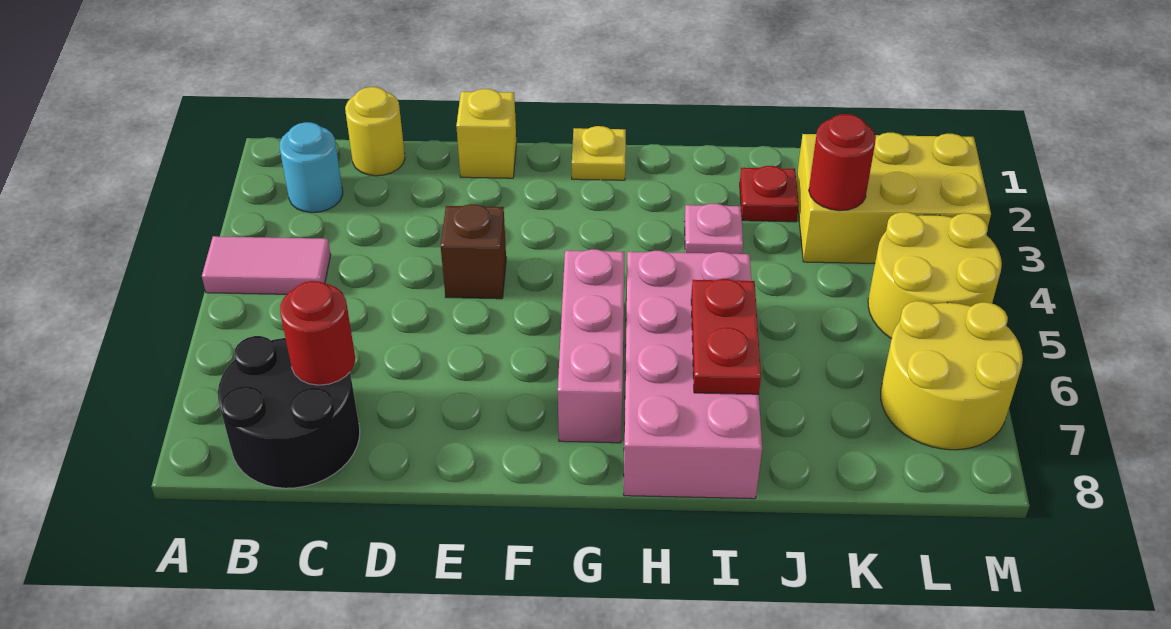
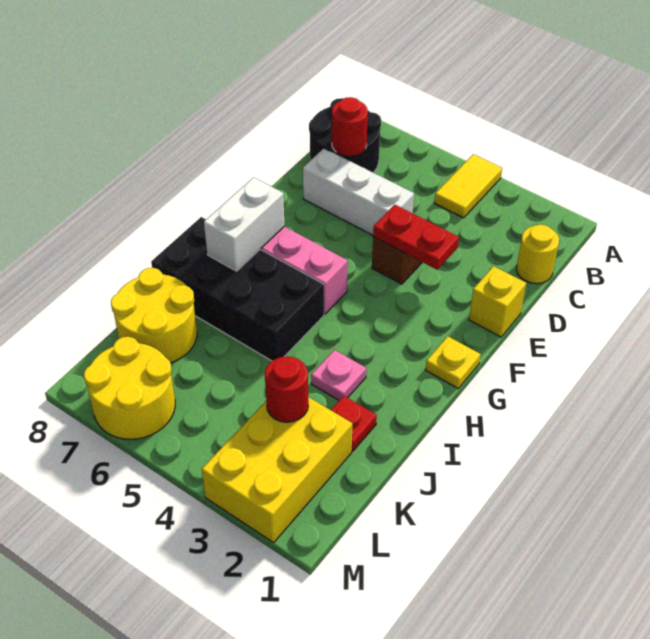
pink 1x2 tile [202,236,331,294] -> yellow 1x2 tile [434,154,502,218]
cyan 1x1 round brick [280,122,343,213] -> none
none -> white 1x3 brick [303,148,414,235]
none -> white 1x2 brick [204,177,284,271]
pink 2x4 brick [624,251,762,499] -> black 2x4 brick [151,217,324,361]
red 1x2 plate [691,279,761,394] -> red 1x2 plate moved to [373,205,459,270]
yellow 2x2 round brick [868,212,1002,339] -> yellow 2x2 round brick moved to [111,268,197,363]

